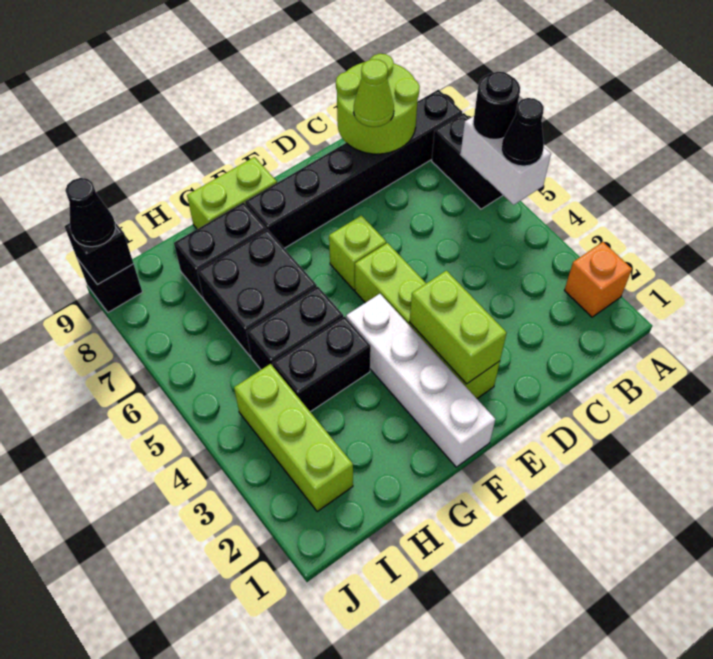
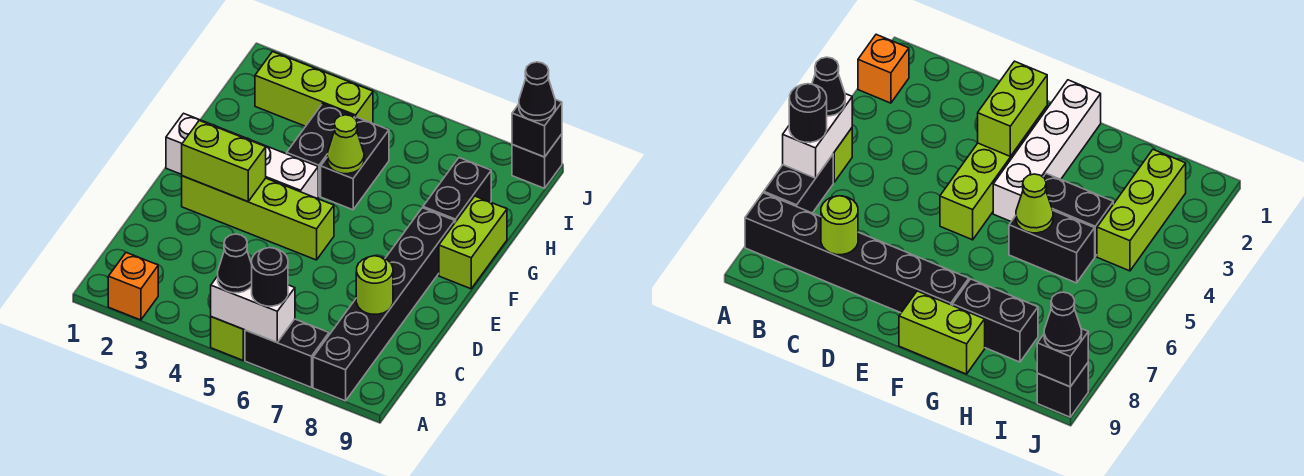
lime 2x2 round brick [336,54,420,154] -> lime 1x1 round brick [356,256,393,314]
lime 1x1 cone [354,59,394,127] -> lime 1x1 cone moved to [327,115,364,174]
lime 1x1 brick [329,215,386,290] -> lime 1x1 brick moved to [211,317,245,360]
black 2x2 brick [197,230,317,356] -> none

